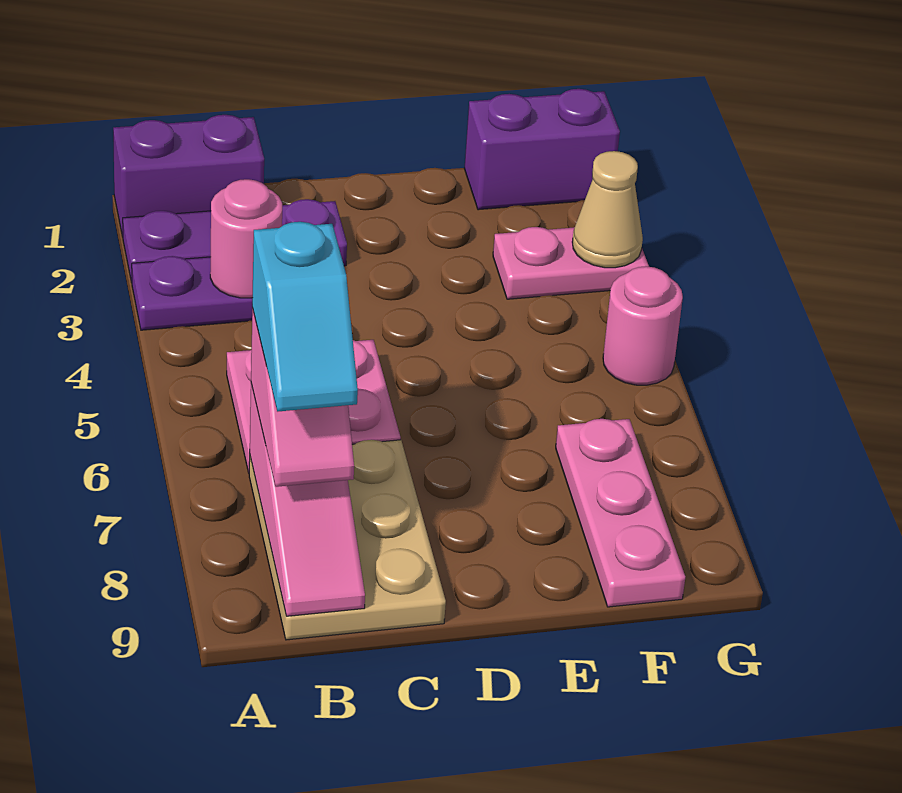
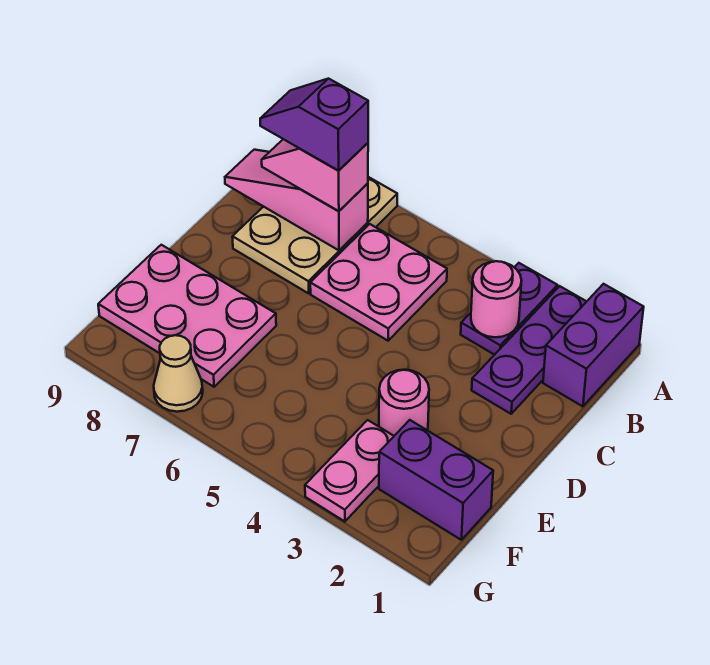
tan 2x3 plate [249,440,446,640] -> tan 2x3 plate turned to [232,177,397,293]
cyan 1x2 slope [252,222,358,412] -> purple 1x2 slope [260,79,368,171]
purple 1x2 brick [464,89,620,210] -> purple 1x2 brick turned to [379,420,493,540]
pink 1x3 plate [556,419,685,607] -> pink 2x3 plate [98,245,276,387]
tan 1x1 cone [572,151,643,268] -> tan 1x1 cone moved to [154,335,203,412]
pink 1x1 round brick [603,266,683,385] -> pink 1x1 round brick moved to [379,370,429,436]

